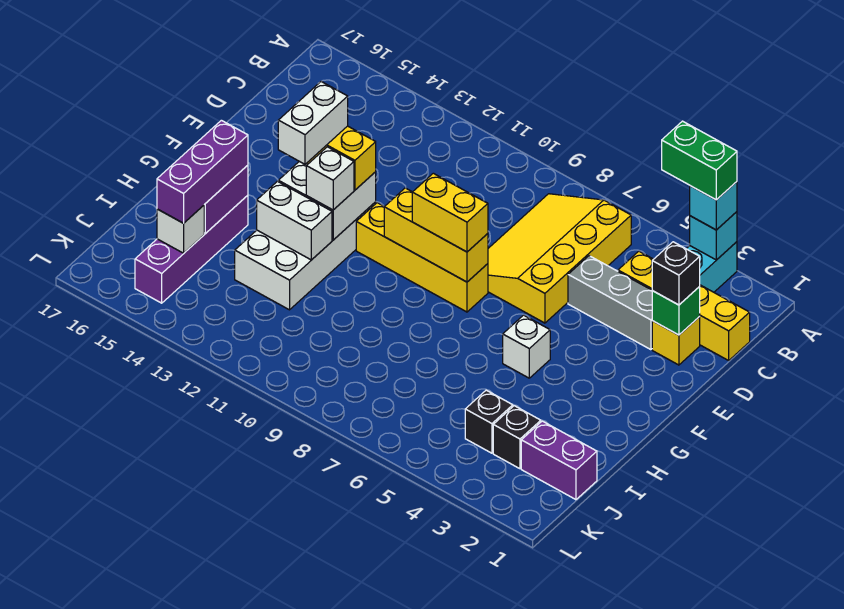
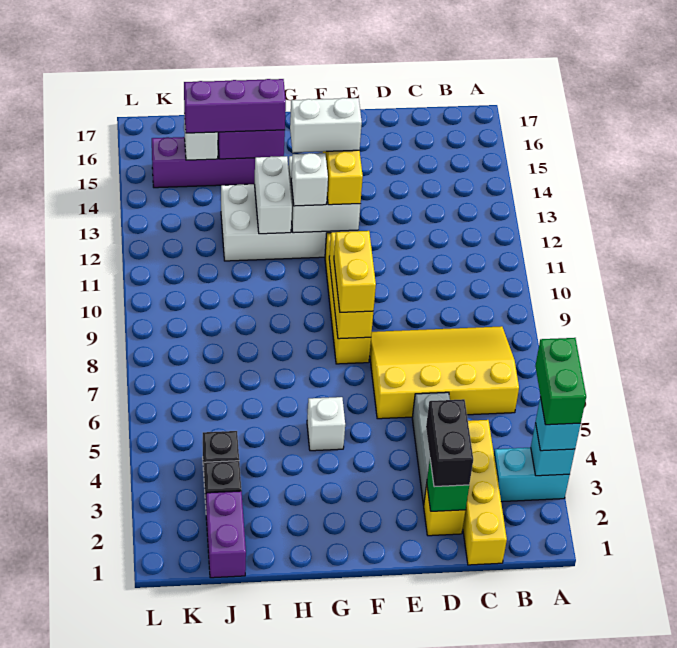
black 1x1 brick [652,242,700,305] -> black 1x2 brick [426,399,473,487]

